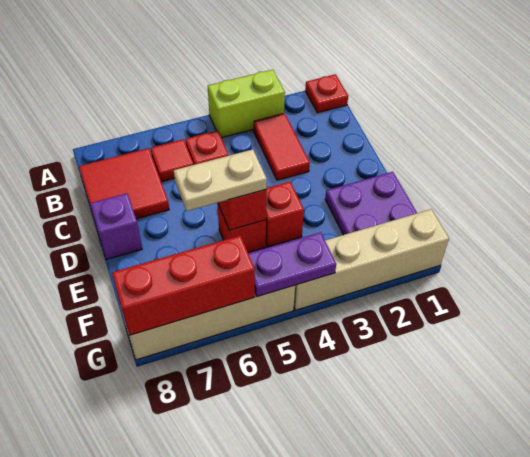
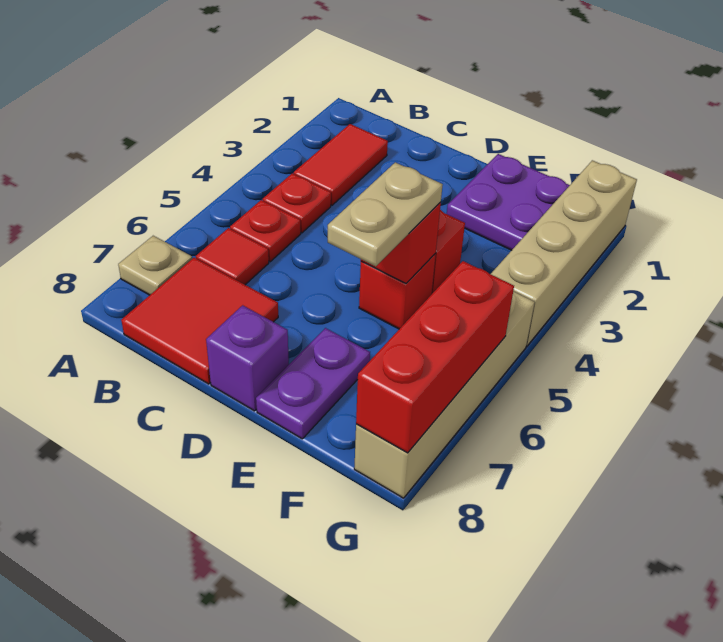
red 1x1 plate [305,74,348,113] -> red 1x1 plate moved to [263,173,331,233]
lime 1x2 brick [208,70,285,138] -> none
none -> tan 1x1 plate [118,236,192,295]
red 1x2 tile [253,113,310,180] -> red 1x2 tile turned to [294,124,388,205]
purple 1x2 plate [248,232,336,297] -> purple 1x2 plate moved to [256,328,370,439]

